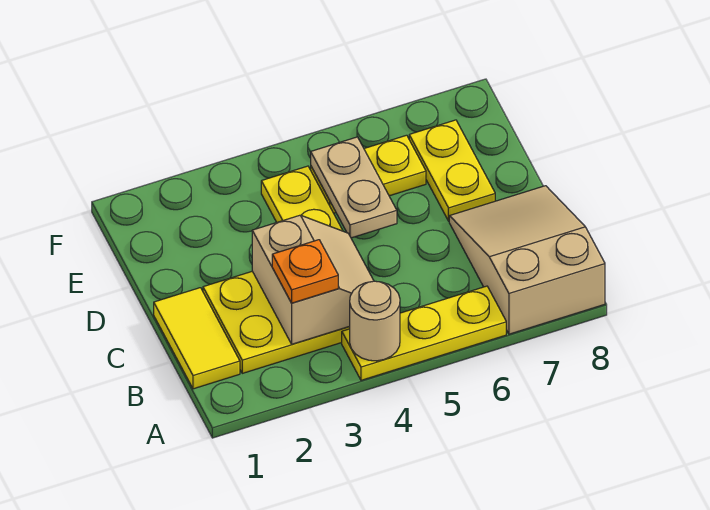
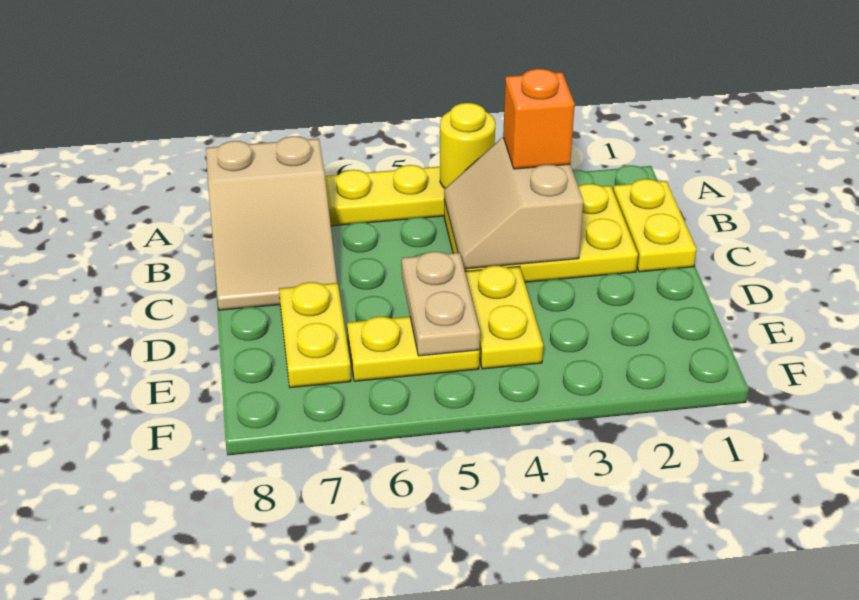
tan 1x1 round brick [349,281,400,361] -> yellow 1x1 round brick [440,103,495,188]
yellow 1x2 tile [154,288,240,389] -> yellow 1x2 plate [613,179,696,272]
orange 1x1 plate [272,240,338,303] -> orange 1x1 brick [503,69,575,169]

